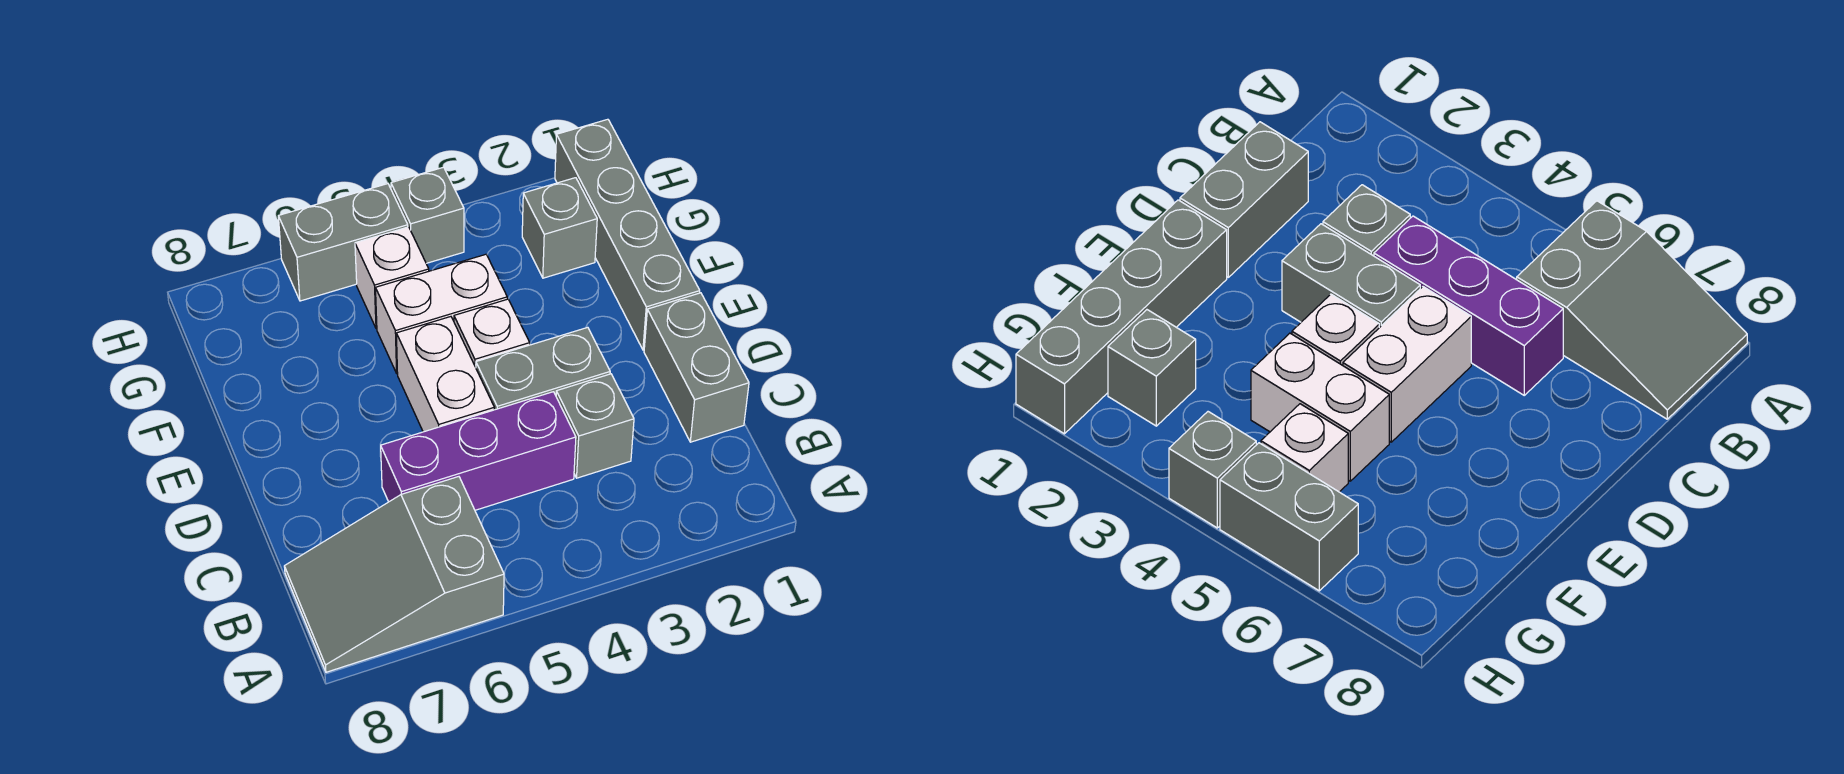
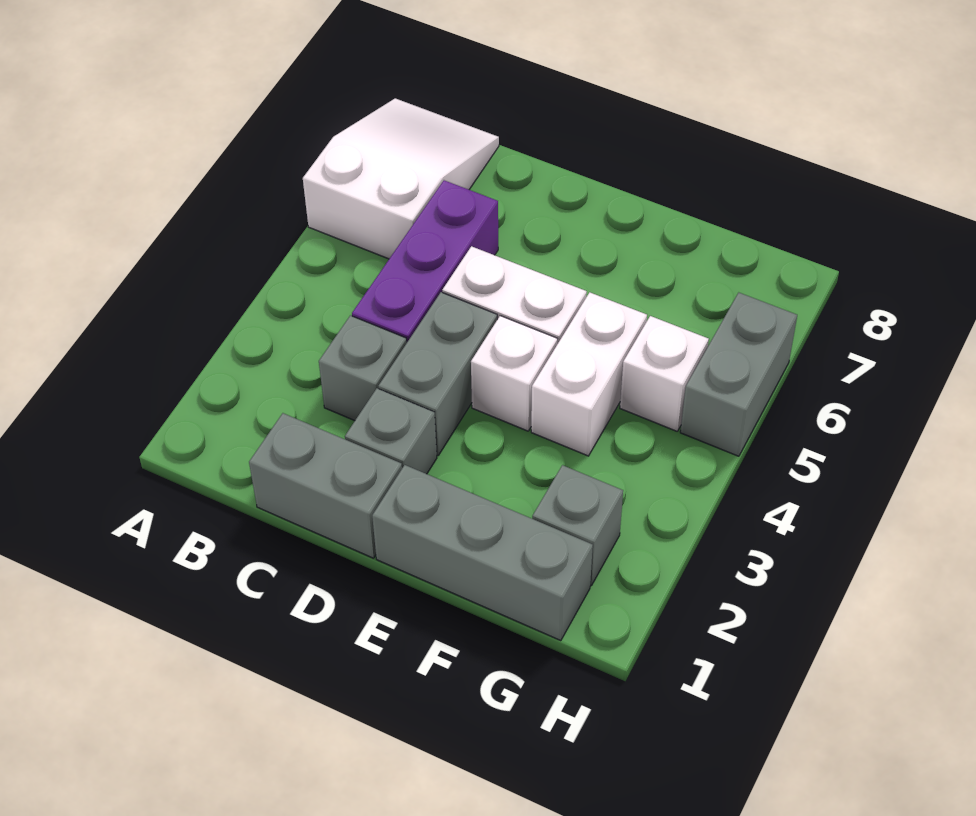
grey 2x3 slope [284,477,504,672] -> white 2x3 slope [303,98,499,259]
grey 1x4 brick [555,119,700,350] -> grey 1x3 brick [372,465,593,641]
grey 1x1 brick [391,167,464,263] -> grey 1x1 brick moved to [345,388,437,474]

